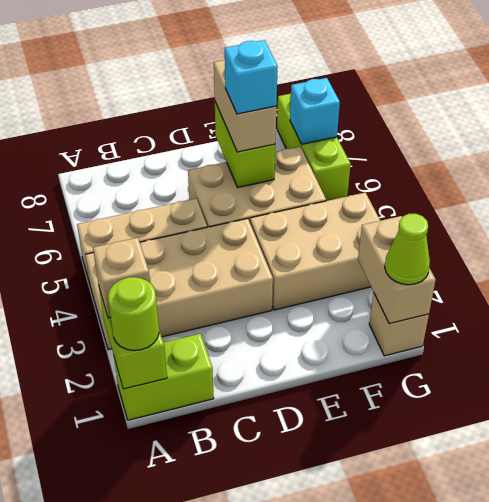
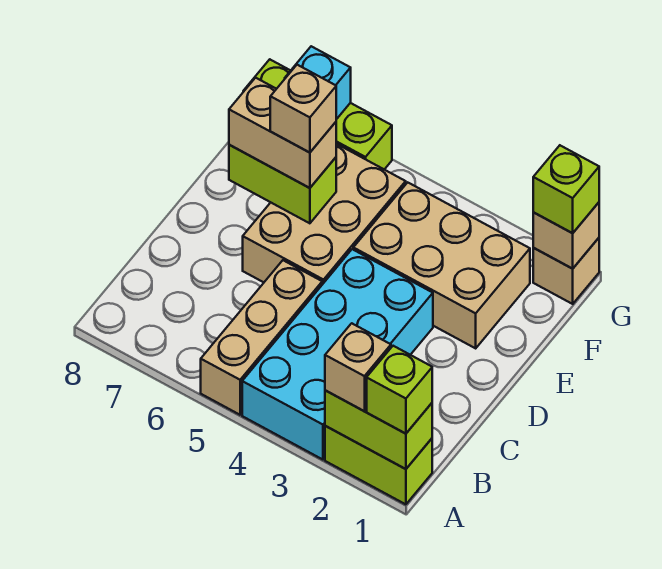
lime 1x2 brick [114,334,214,420] -> lime 1x2 brick turned to [325,426,432,504]
lime 1x1 round brick [108,277,159,351] -> lime 1x1 brick [367,346,432,433]
tan 2x4 brick [85,218,273,350] -> cyan 2x4 brick [242,249,433,460]
tan 2x3 brick [250,192,380,310] -> tan 2x3 brick turned to [353,182,530,348]
cyan 1x1 brick [225,40,278,114] -> tan 1x1 brick [270,65,336,153]
tan 1x2 brick [358,216,436,324] -> tan 1x1 brick [533,202,599,269]
lime 1x1 cone [385,214,430,285] -> lime 1x1 brick [533,145,599,233]

